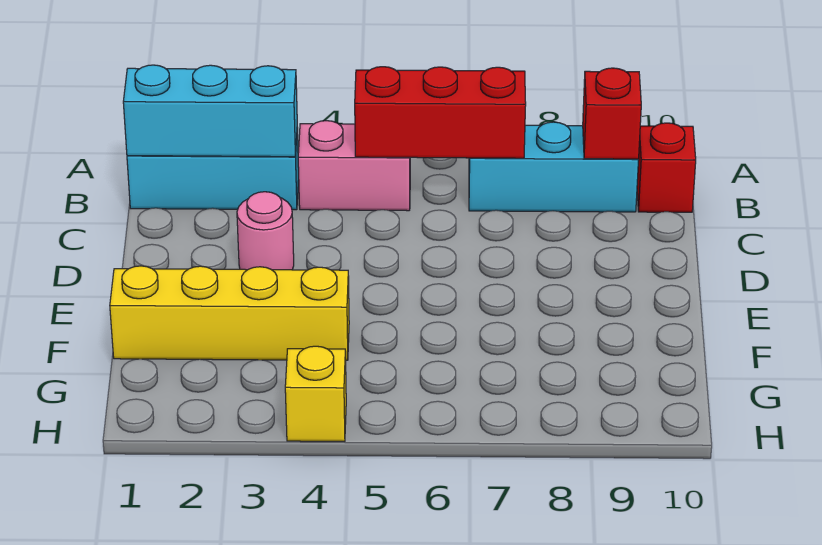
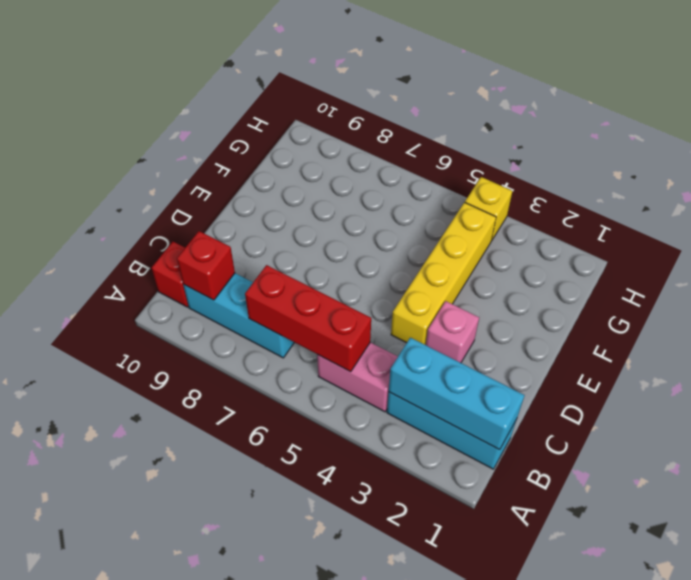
pink 1x1 round brick [237,192,294,270] -> pink 1x1 brick [426,301,479,363]
yellow 1x4 brick [110,266,349,360] -> yellow 1x4 brick turned to [391,202,496,345]

